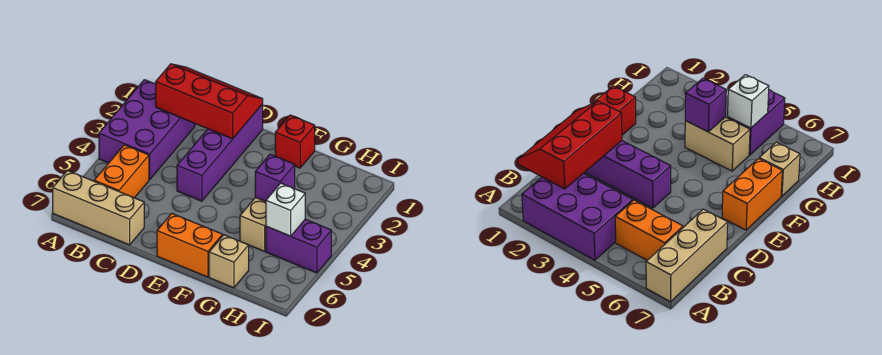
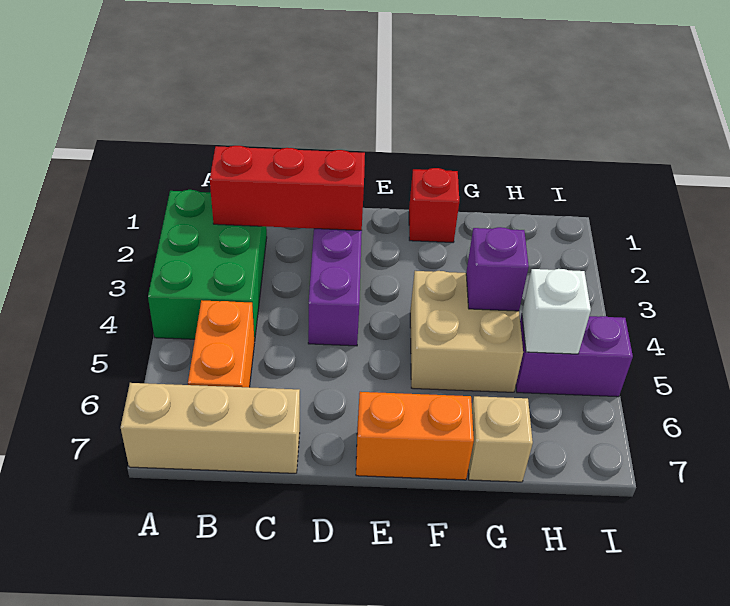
purple 2x3 brick [99,80,195,180] -> green 2x3 brick [148,190,267,341]
tan 1x2 brick [240,197,266,251] -> tan 2x2 brick [410,271,523,392]

